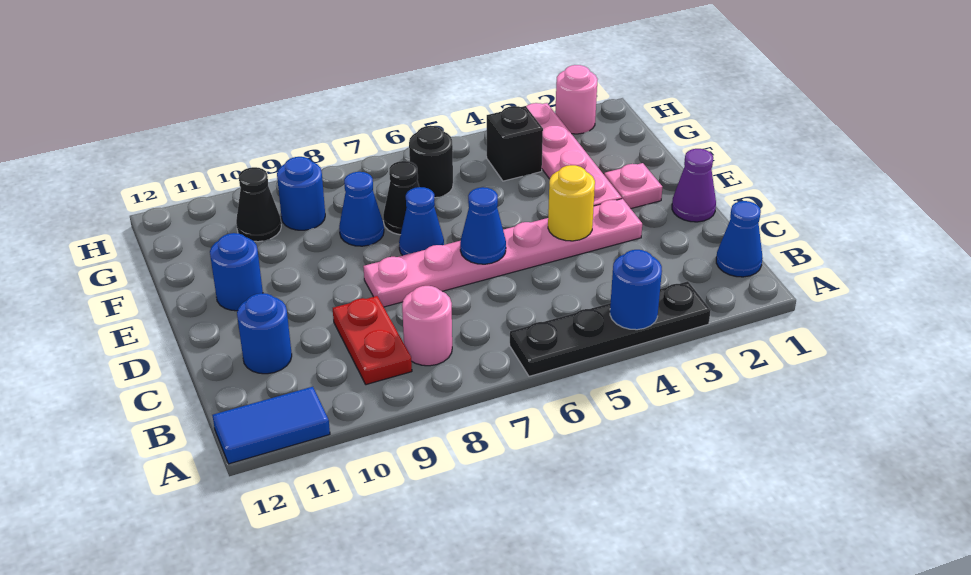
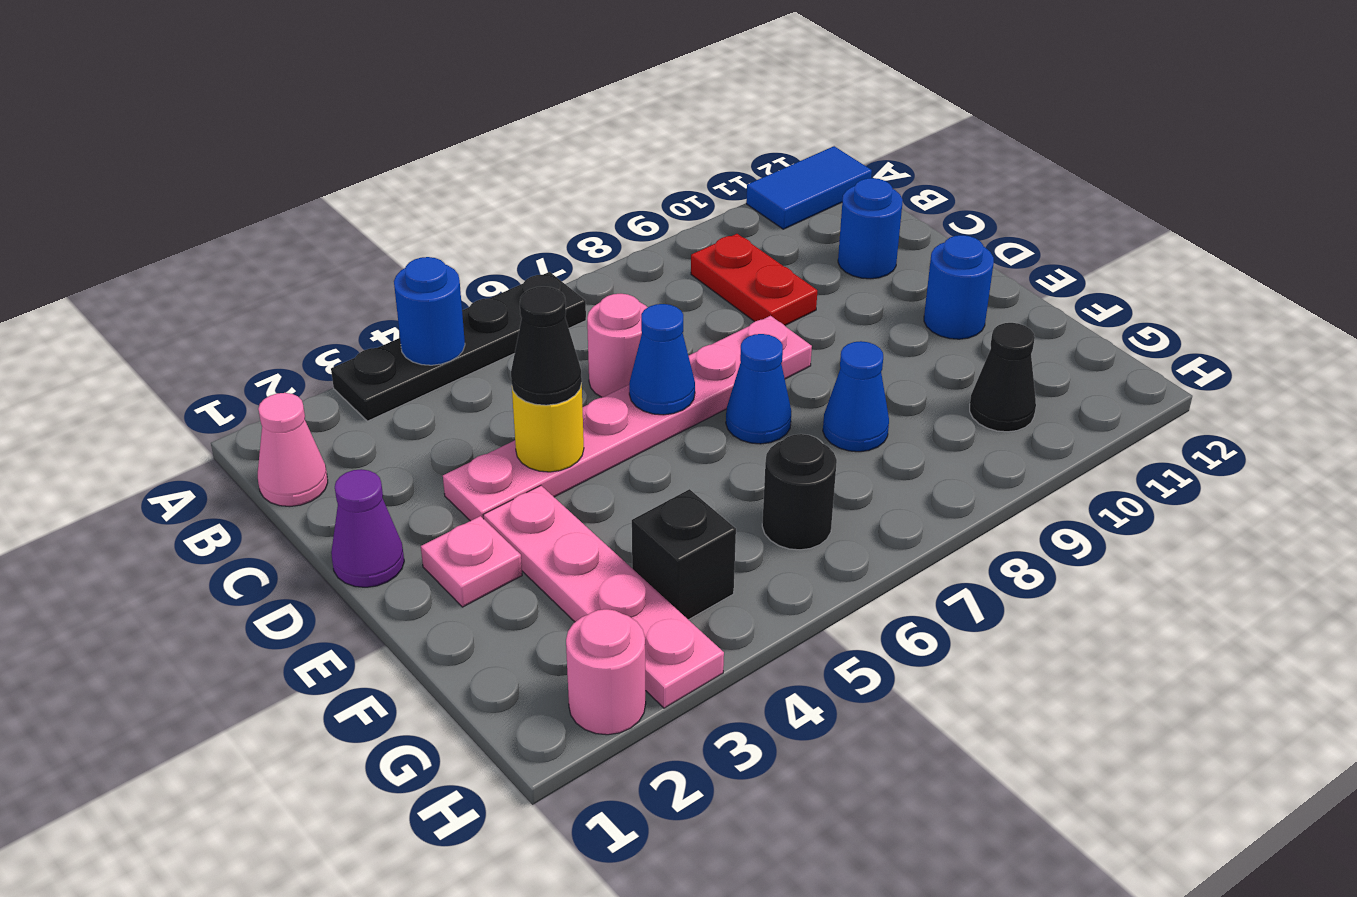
blue 1x1 cone [716,201,763,277] -> pink 1x1 cone [258,393,328,507]
pink 1x1 round brick [402,286,452,366] -> pink 1x1 round brick moved to [587,294,648,397]
black 1x1 cone [383,161,419,235] -> black 1x1 cone moved to [511,287,582,405]
blue 1x1 round brick [277,157,325,230] -> none

